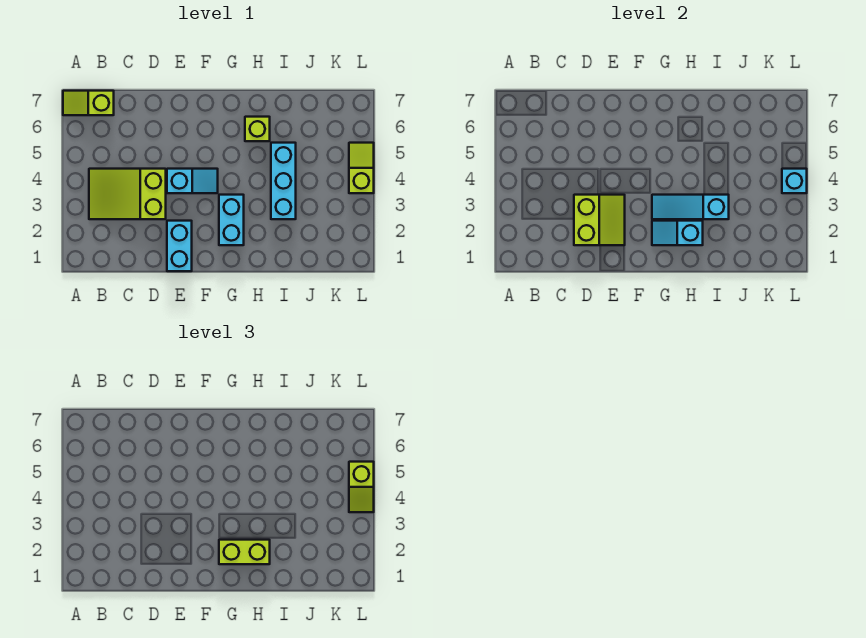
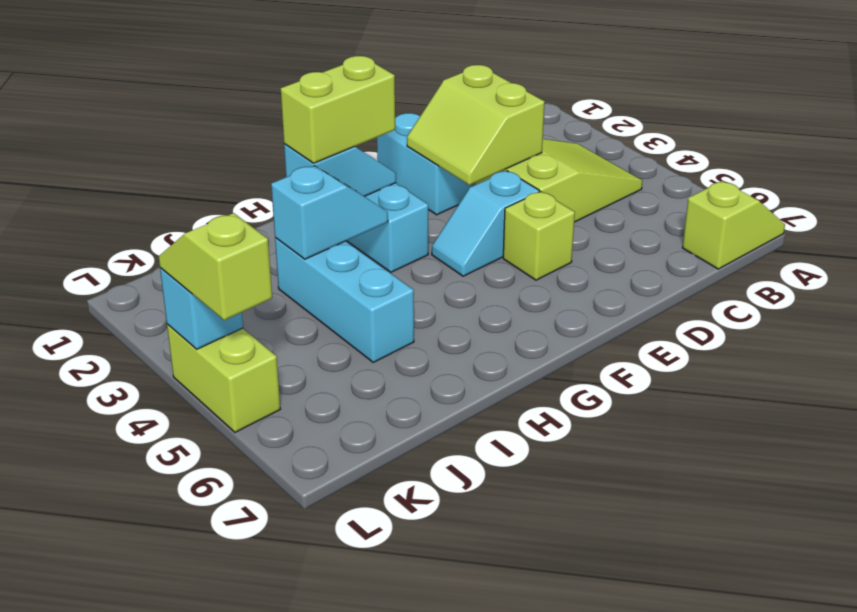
cyan 1x3 slope [652,195,729,219] -> cyan 1x2 slope [271,166,388,259]
lime 1x1 brick [245,117,270,141] -> lime 1x1 brick moved to [503,192,575,280]
lime 1x2 slope [349,143,374,193] -> lime 1x2 brick [167,324,280,432]

